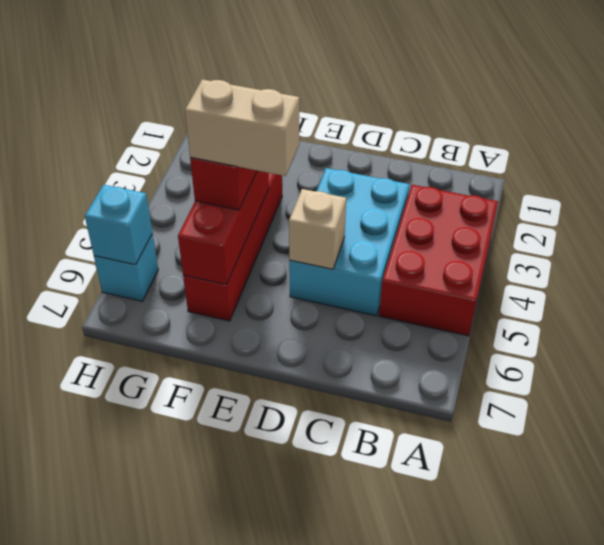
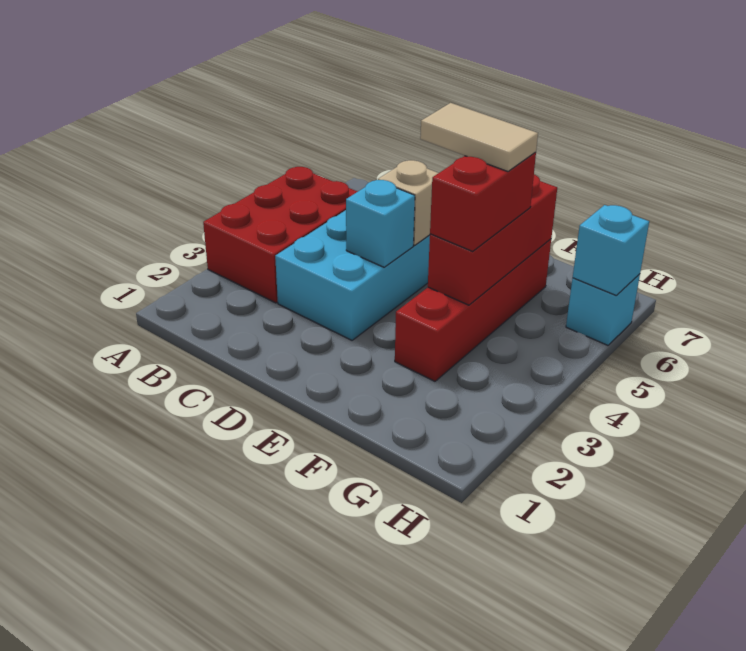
none -> cyan 1x1 brick [346,180,415,267]
tan 1x2 brick [185,79,299,176] -> tan 1x2 tile [420,103,538,171]

